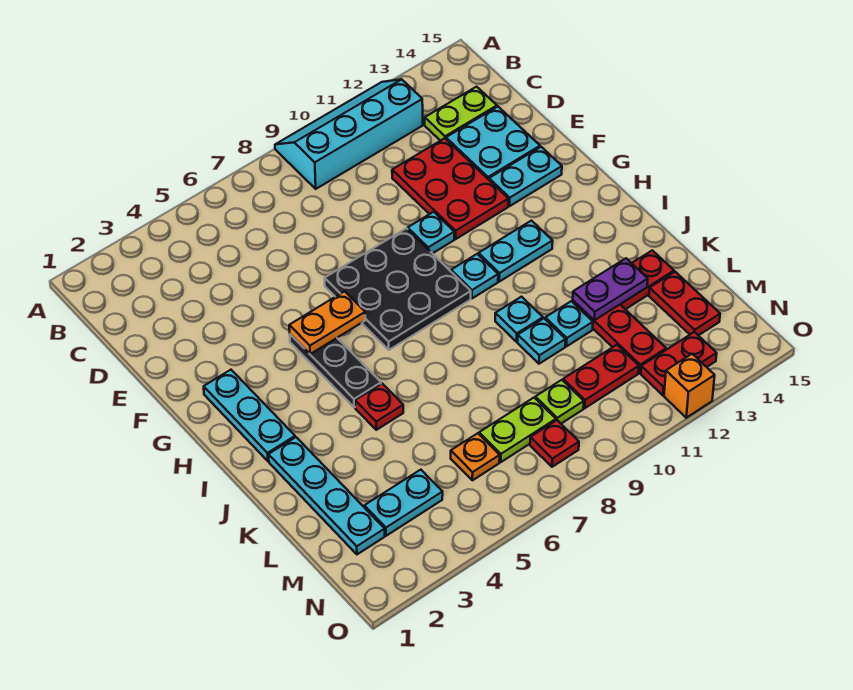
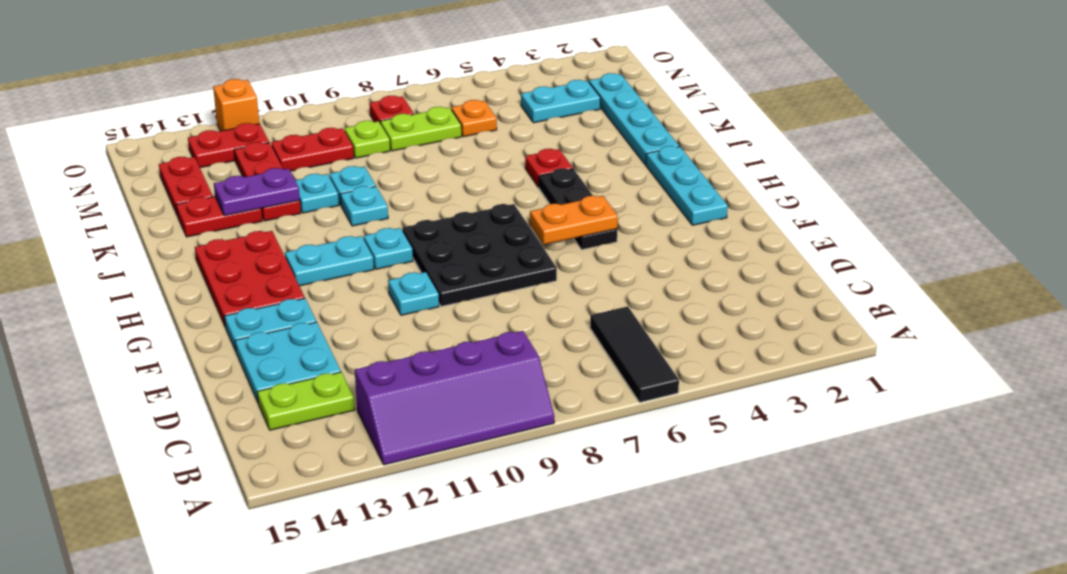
none -> black 1x3 tile [590,306,679,402]
cyan 2x4 slope [275,79,423,189] -> purple 2x4 slope [355,331,554,465]
red 2x3 plate [392,138,508,239] -> red 2x3 plate moved to [195,231,305,327]

